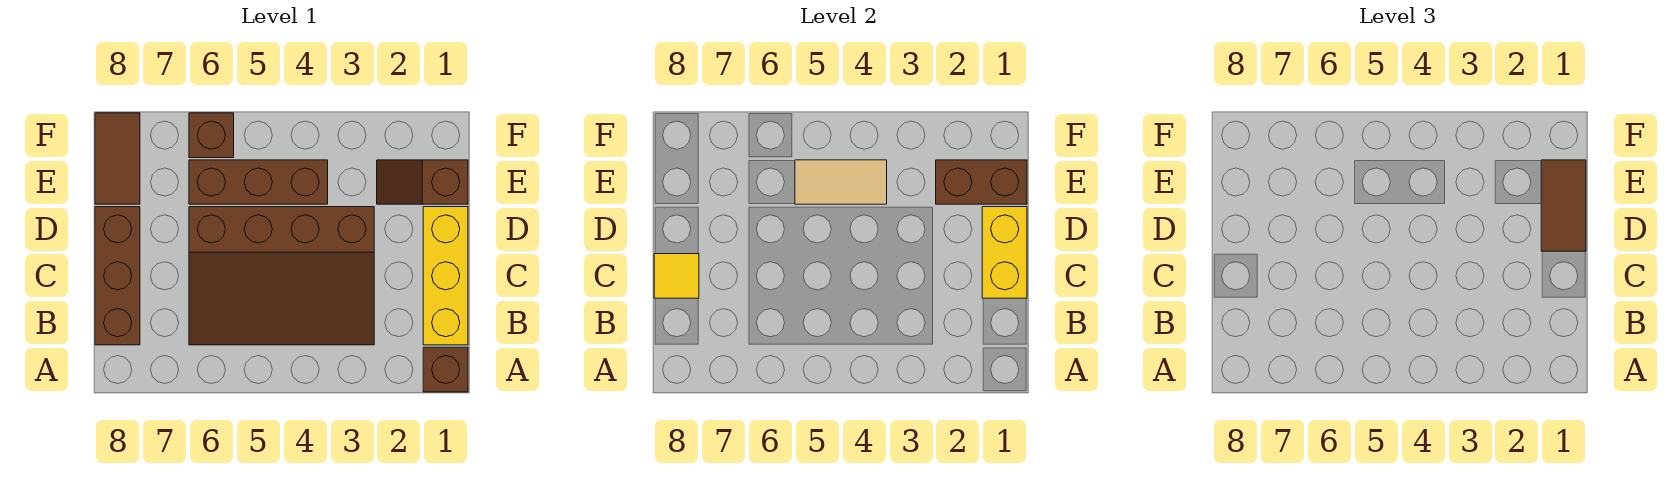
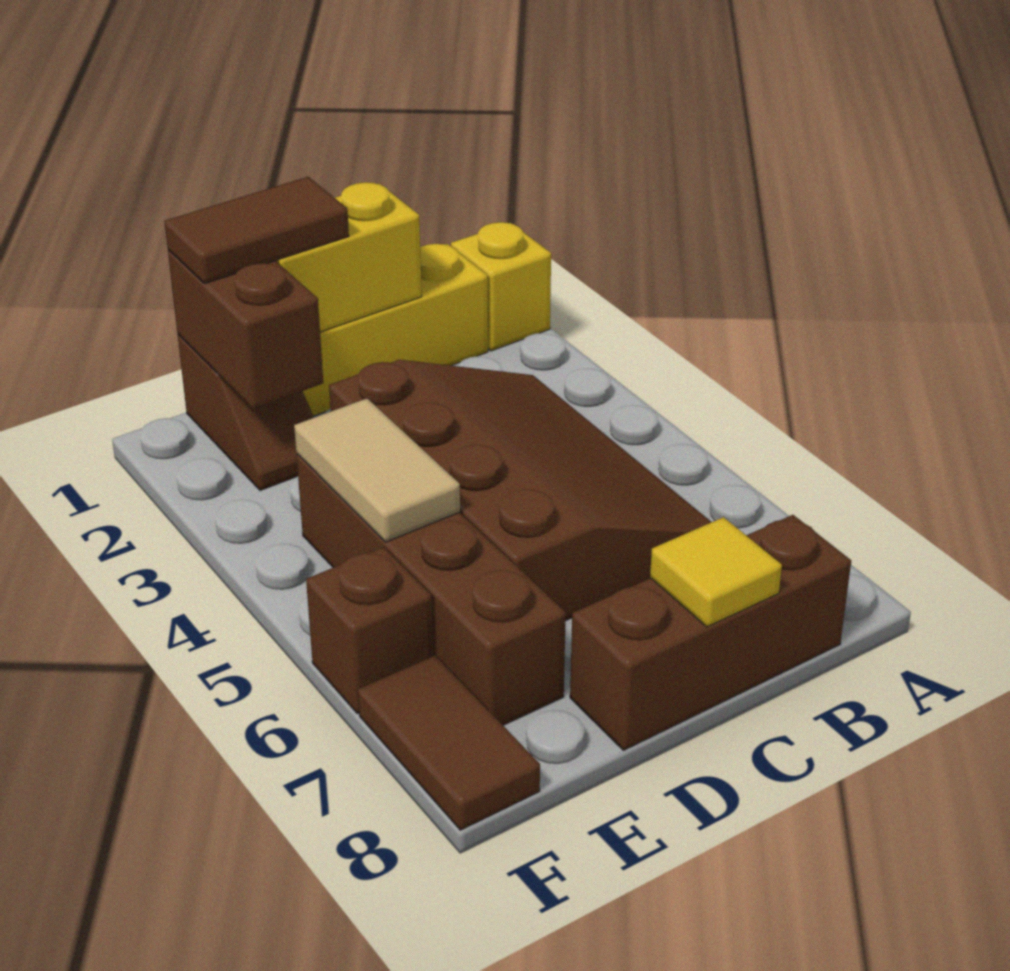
brown 1x1 brick [423,347,468,392] -> yellow 1x1 brick [451,222,551,351]
brown 1x3 brick [189,160,328,204] -> brown 1x4 brick [296,454,566,725]
brown 1x2 tile [95,113,140,204] -> brown 1x2 tile turned to [358,655,540,830]

